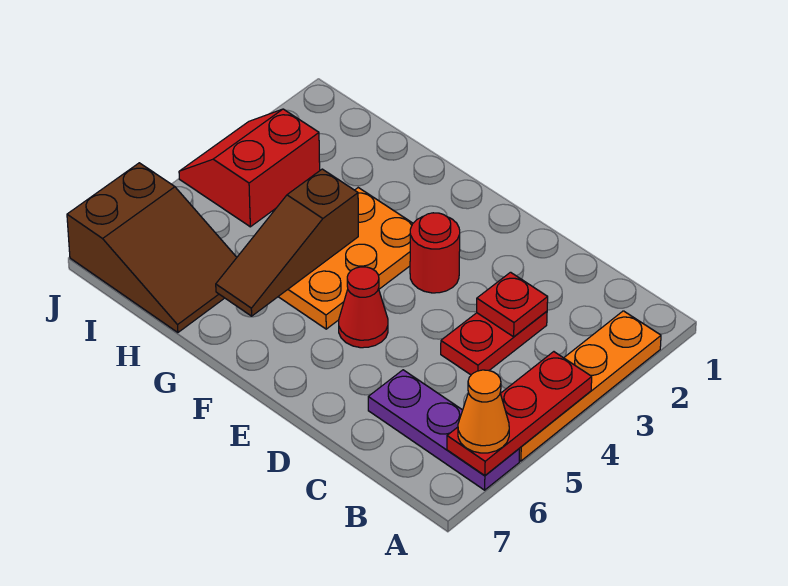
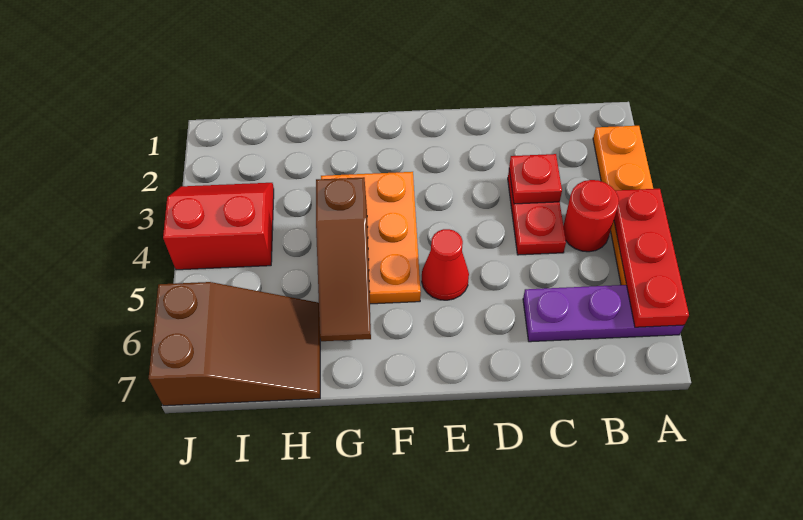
orange 1x1 cone [458,370,509,453] -> none
red 1x1 round brick [410,213,460,293] -> red 1x1 round brick moved to [563,180,619,252]
red 2x2 slope [179,109,320,227] -> red 2x2 slope turned to [163,183,274,270]

